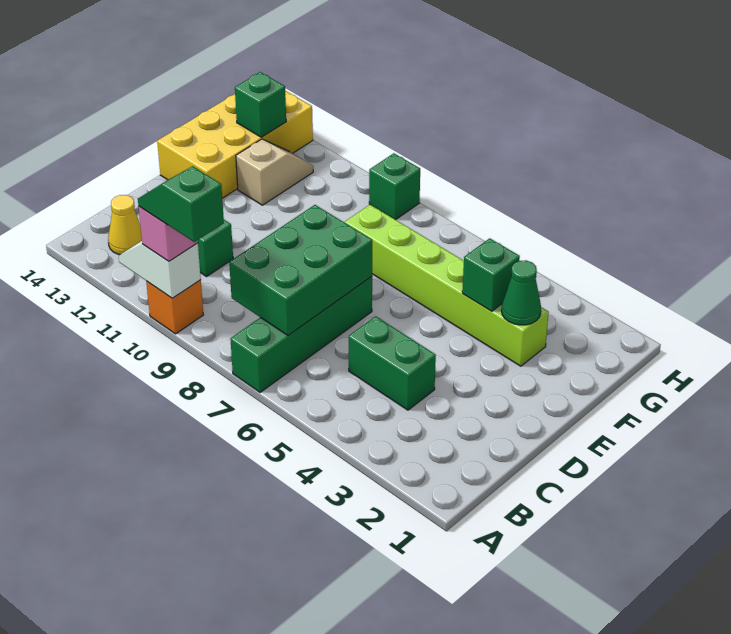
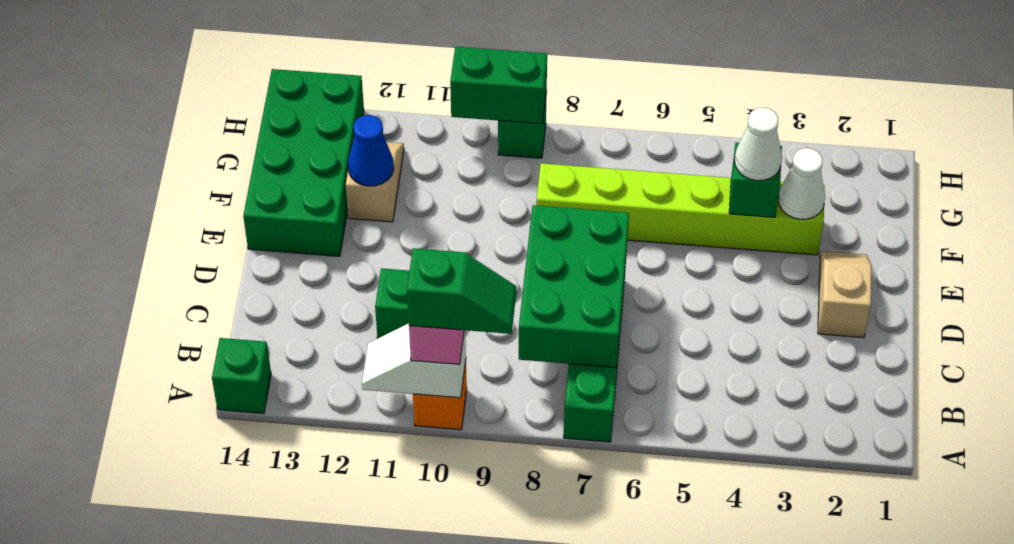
green 1x2 slope [138,166,224,242] -> green 1x2 slope turned to [407,248,516,334]
yellow 1x1 cone [108,195,142,255] -> none
green 1x2 brick [349,316,436,410] -> green 1x2 brick moved to [450,47,547,124]
none -> tan 1x2 slope [818,251,872,338]
yellow 2x4 brick [157,91,313,198] -> green 2x4 brick [243,69,364,256]
green 1x1 cone [502,260,541,325] -> white 1x1 cone [778,148,825,219]
none -> white 1x1 cone [734,108,782,181]
none -> blue 1x1 cone [348,115,394,186]
green 1x1 brick [235,72,286,137] -> green 1x1 brick moved to [212,338,271,413]

